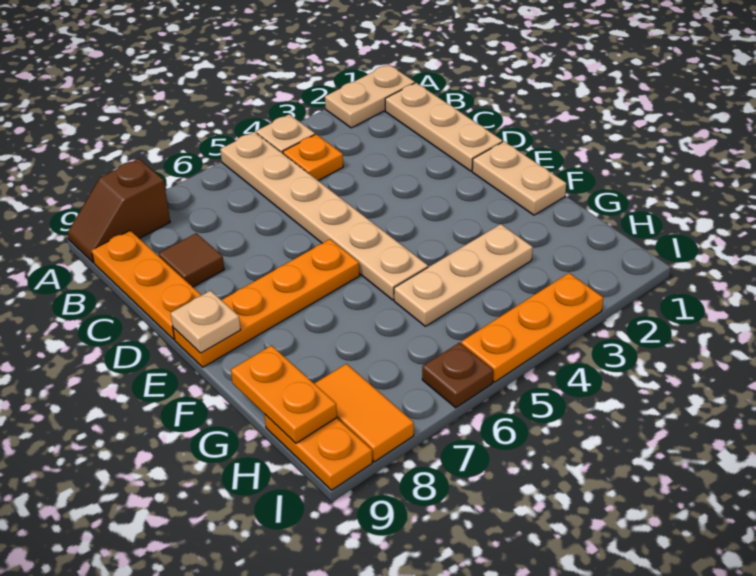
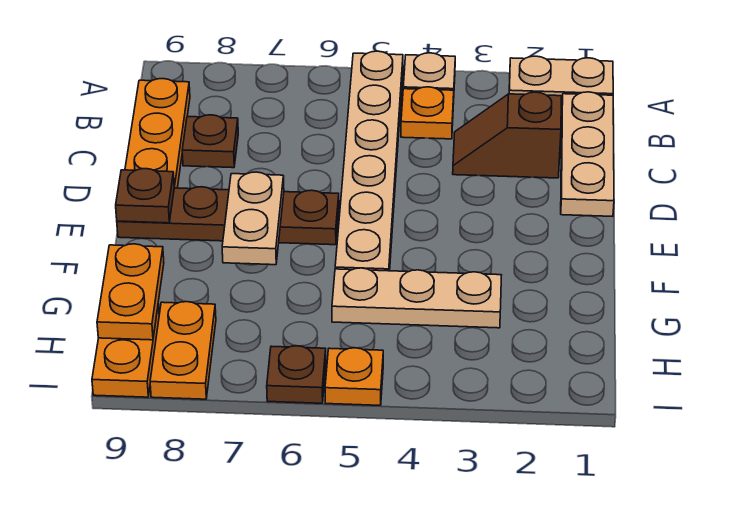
brown 1x2 slope [68,159,170,262] -> brown 1x2 slope moved to [453,92,561,178]
brown 1x1 tile [159,233,224,287] -> brown 1x1 plate [182,115,238,168]
tan 1x2 plate [472,142,566,215] -> tan 1x2 plate moved to [222,172,284,265]
orange 1x4 plate [173,239,360,367] -> brown 1x4 plate [117,187,339,245]
tan 1x1 plate [171,291,241,353] -> brown 1x1 plate [116,169,174,223]
orange 1x2 tile [314,364,414,462] -> orange 1x2 plate [150,302,216,399]
orange 1x3 plate [461,273,603,382] -> orange 1x1 plate [325,348,383,405]

